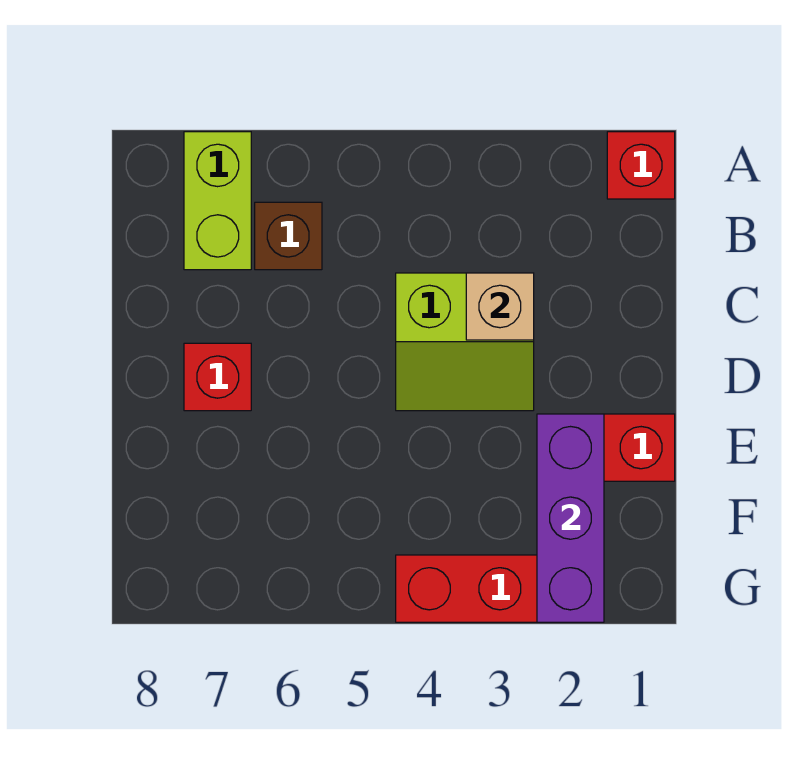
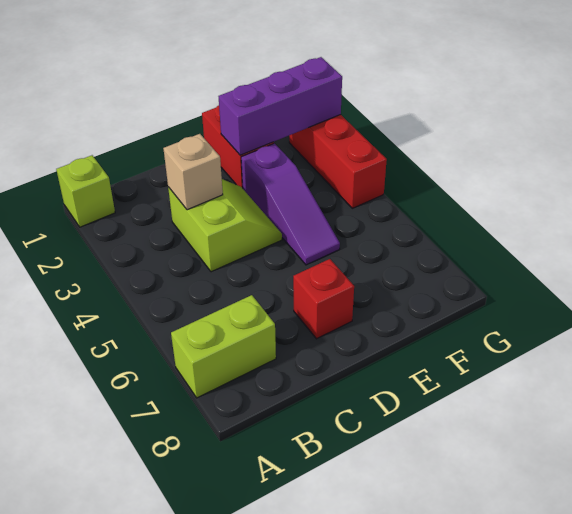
red 1x1 brick [607,132,675,199] -> lime 1x1 brick [56,155,115,227]
brown 1x1 brick [255,202,322,270] -> none
none -> purple 1x3 slope [241,143,340,265]

